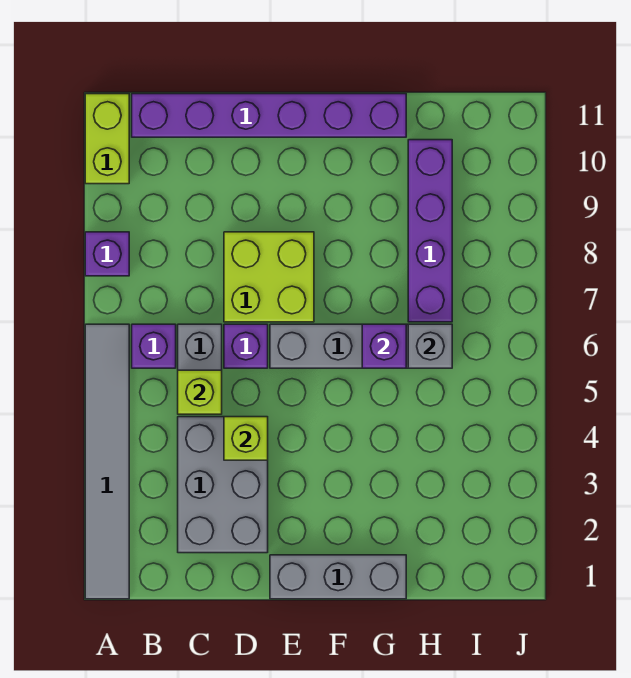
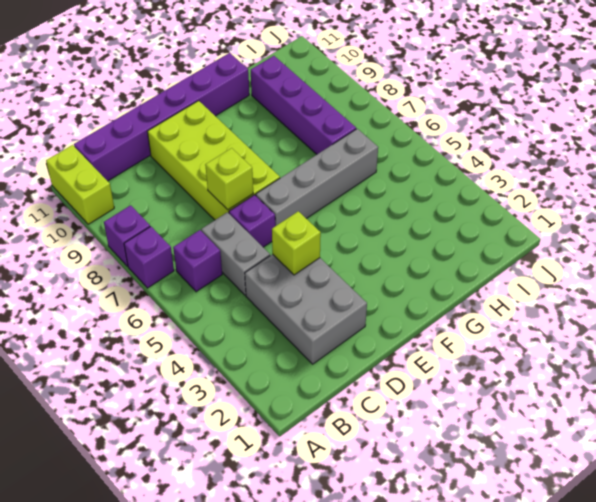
grey 1x6 tile [85,324,129,599] -> none
lime 1x1 brick [178,370,222,414] -> lime 1x1 brick moved to [205,148,253,210]
lime 2x2 brick [224,232,314,322] -> lime 2x4 brick [147,101,280,220]
grey 1x3 brick [270,555,406,599] -> none
purple 1x1 brick [362,324,406,368] -> purple 1x1 brick moved to [124,226,174,288]
grey 1x1 brick [408,324,452,368] -> none

